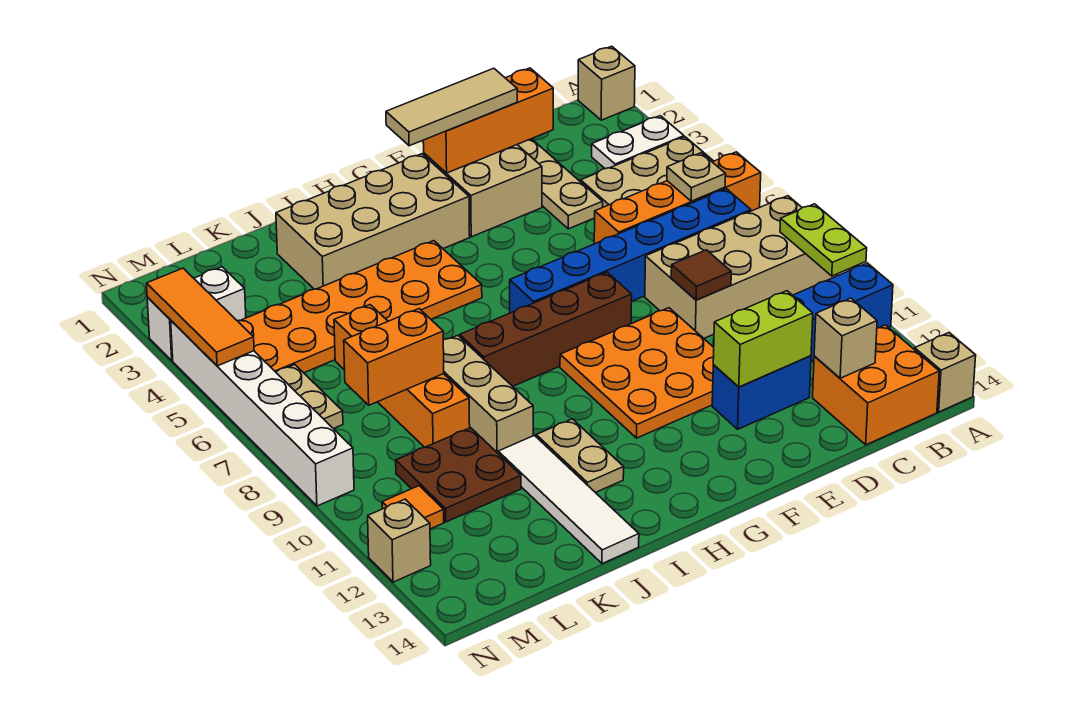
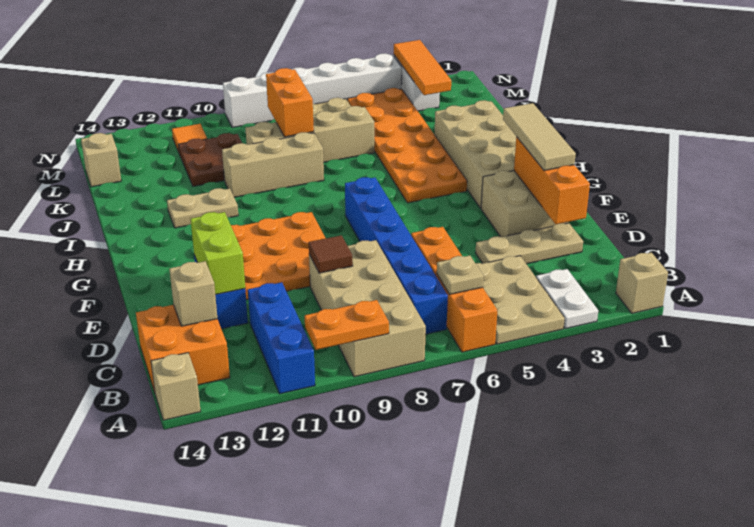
lime 1x2 plate [780,204,867,276] -> orange 1x2 plate [305,300,389,350]
brown 1x4 brick [460,272,632,386] -> none
white 1x4 tile [498,435,639,564] -> none
orange 1x4 brick [334,305,470,447] -> tan 1x4 brick [246,106,374,162]
orange 1x3 tile [146,268,254,366] -> orange 1x3 tile turned to [394,40,451,95]
tan 1x1 brick [368,499,431,582] -> tan 1x1 brick moved to [81,133,121,187]

